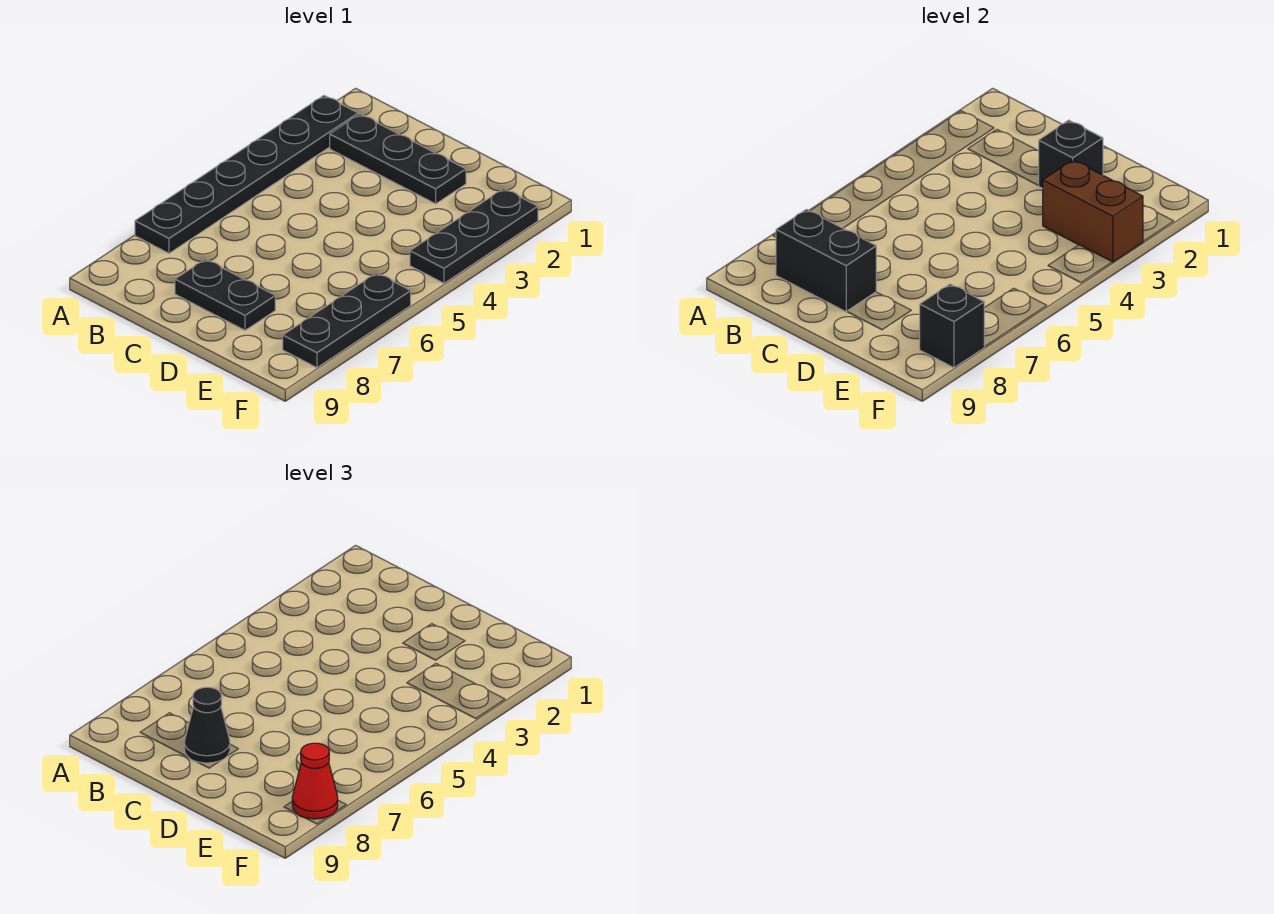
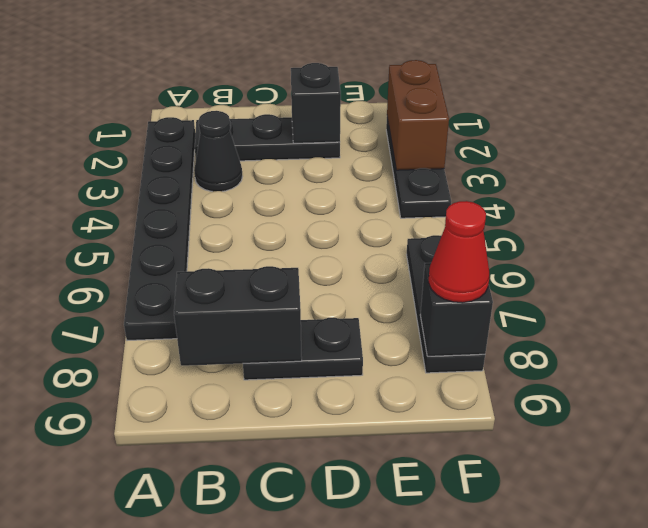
black 1x1 cone [184,687,230,763] -> black 1x1 cone moved to [194,111,242,192]
brown 1x2 brick [1043,160,1143,262] -> brown 1x2 brick turned to [387,60,449,170]

